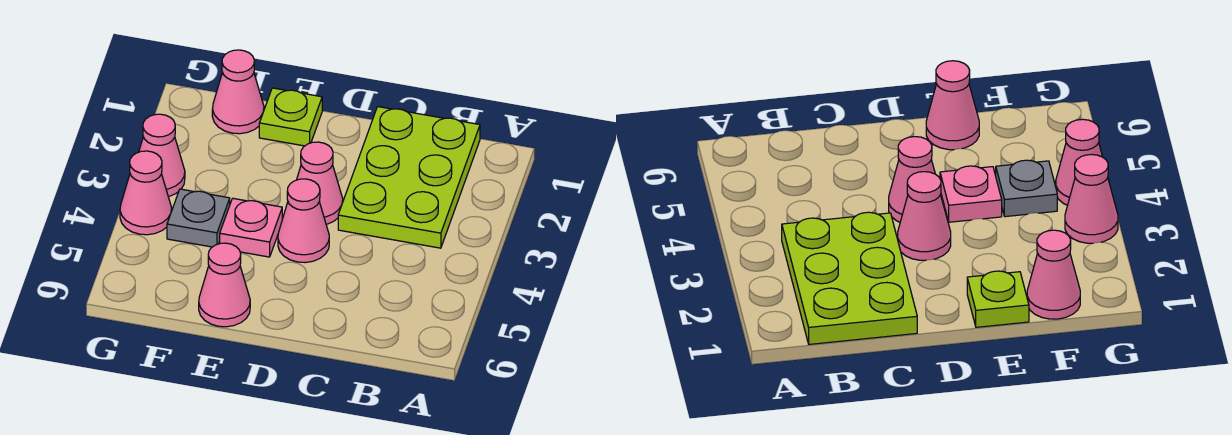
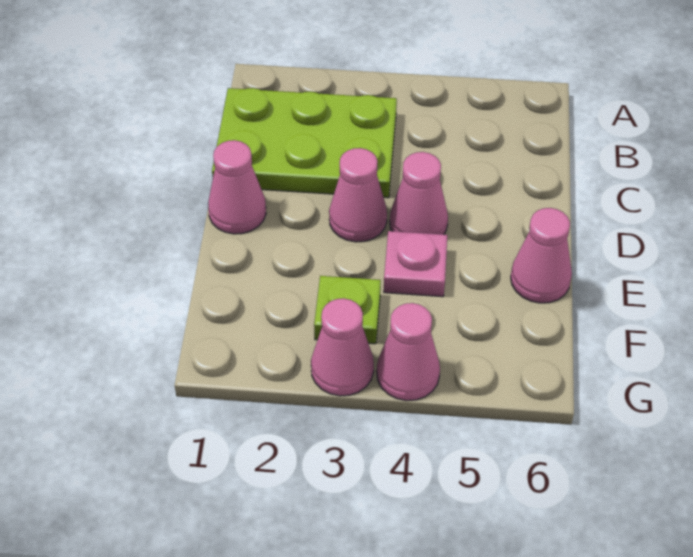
lime 1x1 plate [259,88,322,146] -> lime 1x1 plate moved to [314,276,381,344]
pink 1x1 cone [212,50,264,134] -> pink 1x1 cone moved to [208,140,266,234]
grey 1x1 plate [167,189,230,247] -> none

